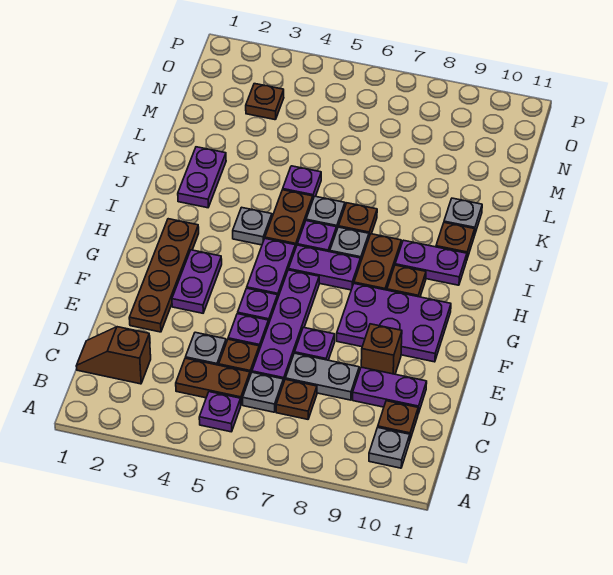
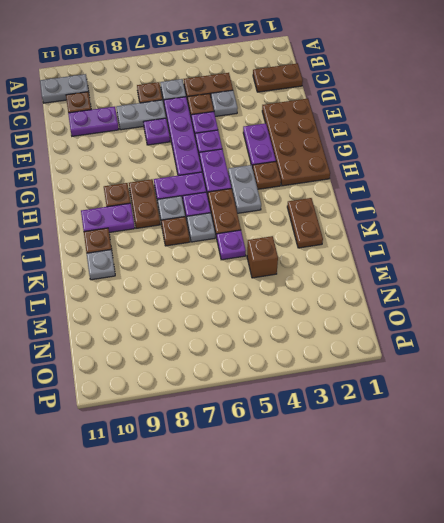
purple 1x1 plate [199,392,241,432] -> none
grey 1x1 plate [369,427,410,468] -> grey 1x2 plate [40,74,89,103]
brown 1x2 slope [76,327,151,384] -> brown 1x2 plate [253,63,303,92]
brown 1x4 plate [129,219,199,332] -> brown 2x4 plate [262,99,330,186]
brown 1x1 brick [361,324,402,374] -> brown 1x1 brick moved to [247,236,278,278]
purple 2x3 plate [337,284,451,362] -> none
grey 1x1 plate [233,207,272,245] -> grey 1x2 plate [228,165,261,213]
purple 1x2 plate [178,147,226,208] -> brown 1x2 plate [287,198,323,248]
brown 1x1 plate [246,84,284,120] -> brown 1x1 plate moved to [253,162,281,189]

